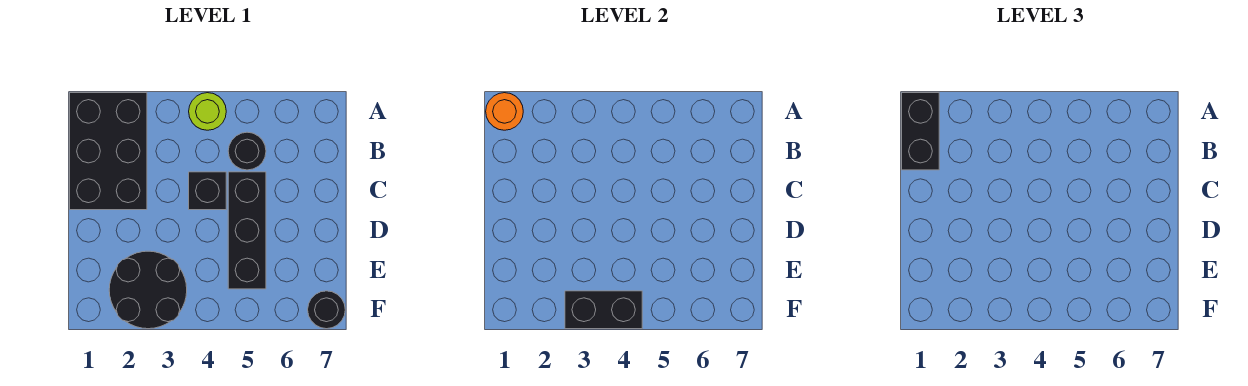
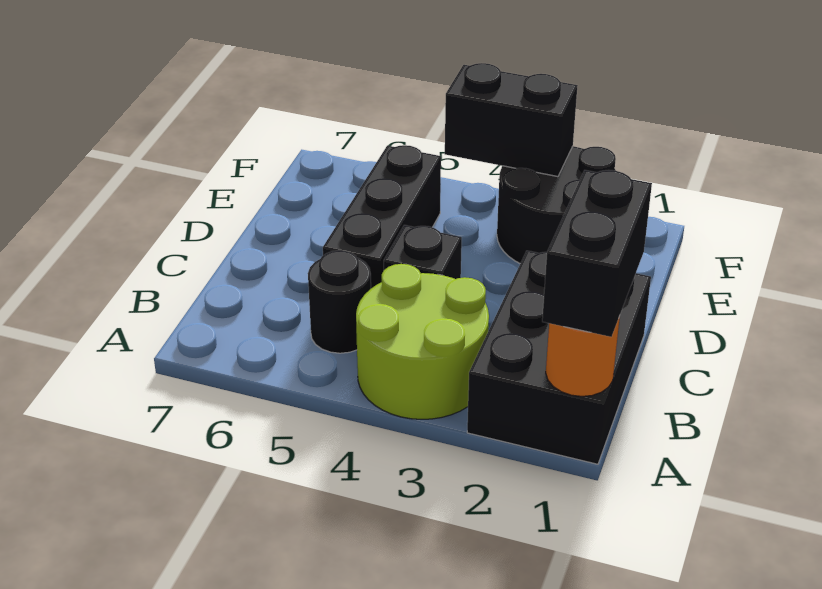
lime 1x1 round brick [189,93,226,130] -> lime 2x2 round brick [356,264,489,419]
black 1x1 round brick [308,291,345,329] -> none

